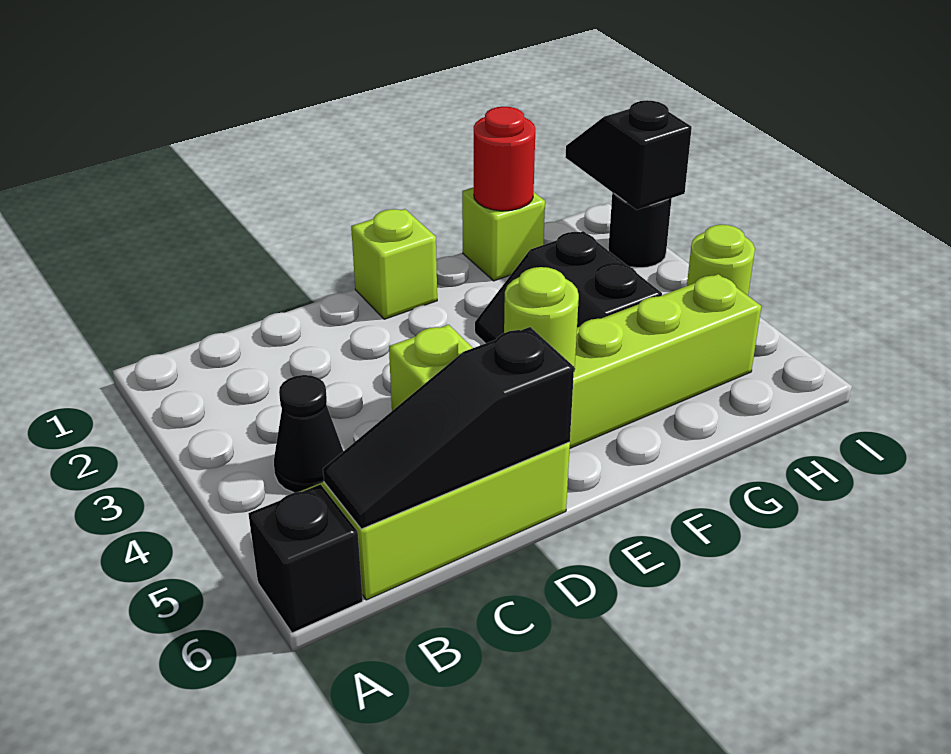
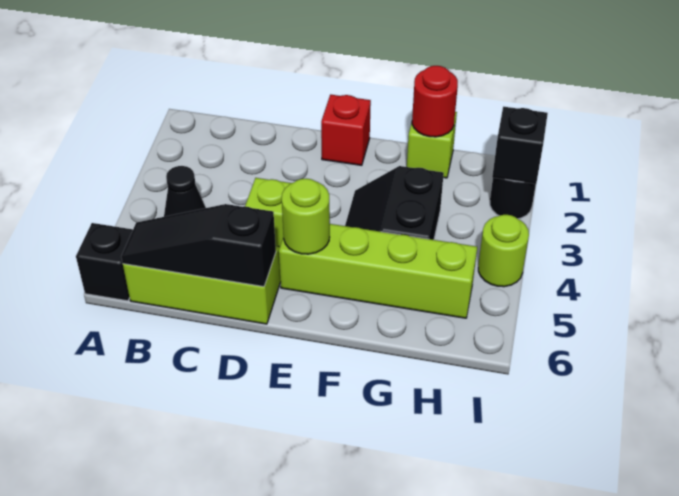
lime 1x1 brick [351,209,437,319] -> red 1x1 brick [321,95,371,165]

